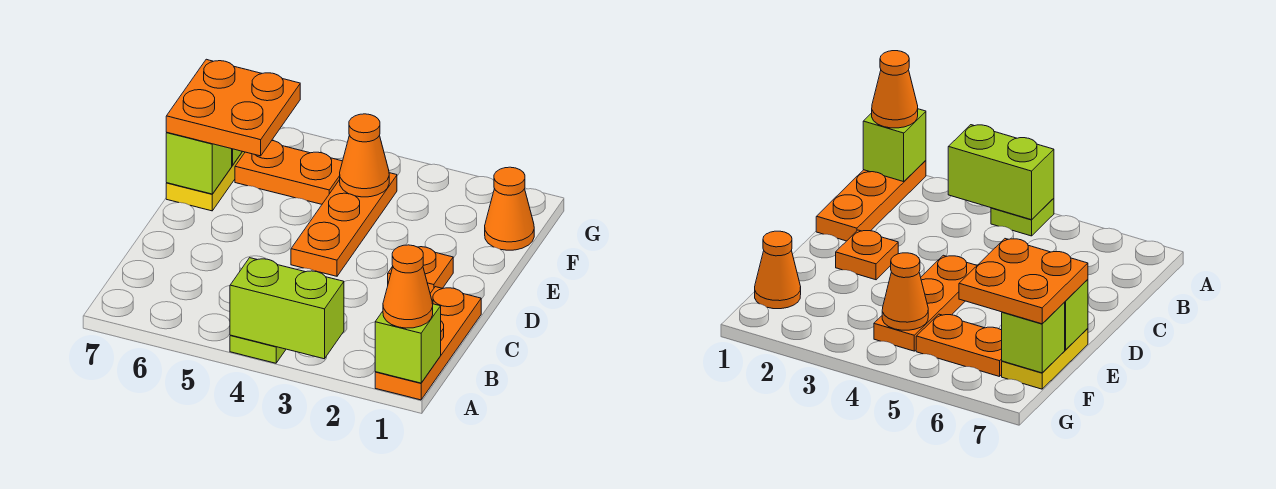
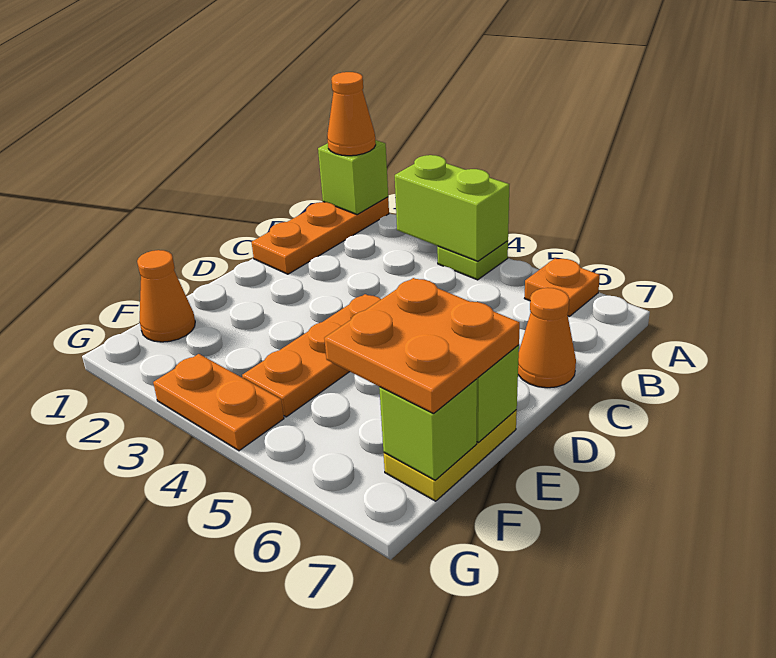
orange 1x1 plate [388,247,453,293] -> orange 1x1 plate moved to [525,258,600,317]
orange 1x1 cone [340,114,389,197] -> orange 1x1 cone moved to [518,288,576,388]
orange 1x2 plate [235,141,342,204] -> orange 1x2 plate moved to [153,354,284,451]

